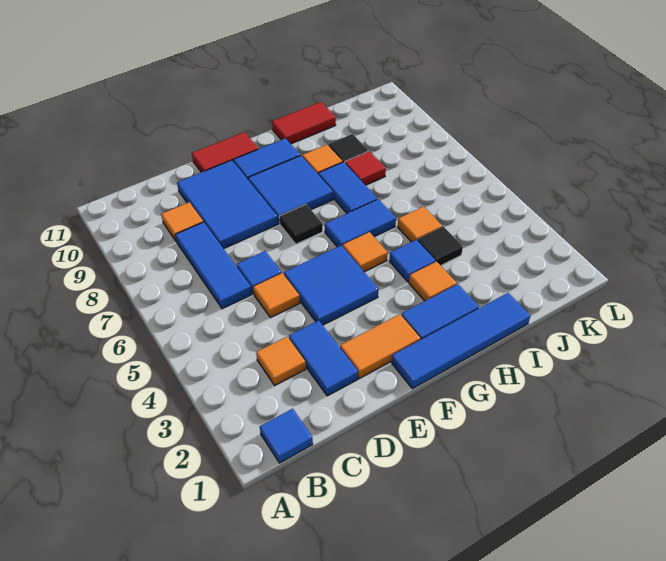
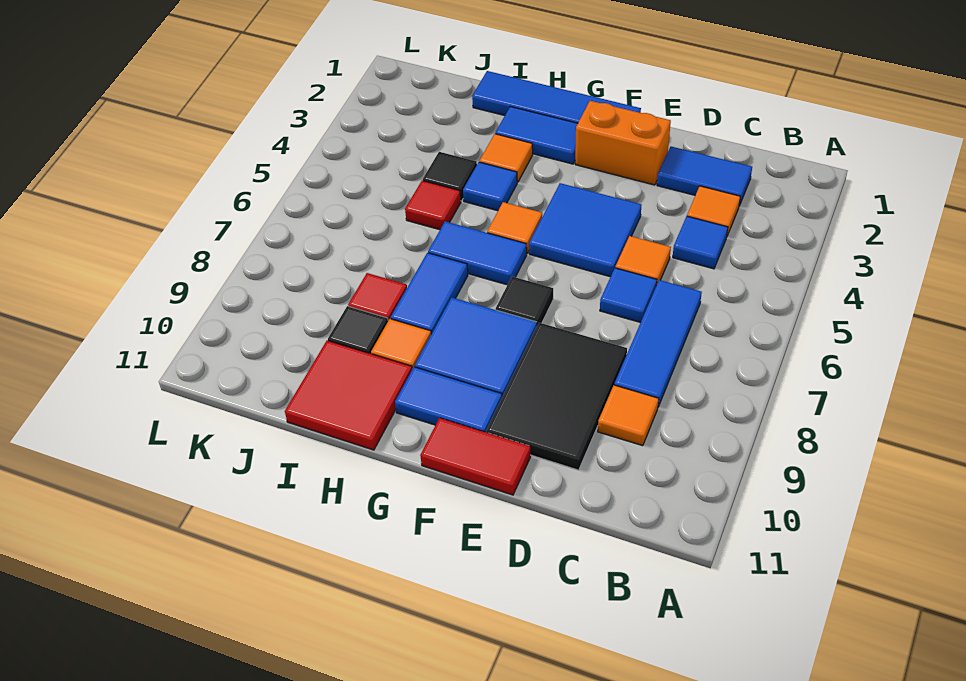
blue 1x1 tile [260,409,313,463] -> blue 1x1 tile moved to [673,216,728,269]
blue 1x2 tile [289,321,358,396] -> blue 1x2 tile turned to [657,147,752,206]
blue 2x3 tile [177,160,278,249] -> black 2x3 tile [486,323,627,470]
orange 1x2 tile [340,314,420,378] -> orange 1x2 brick [575,101,671,185]
red 1x2 tile [272,102,336,144] -> red 2x2 tile [285,341,412,450]
orange 1x1 tile [398,207,442,242] -> red 1x1 tile [405,181,461,230]

